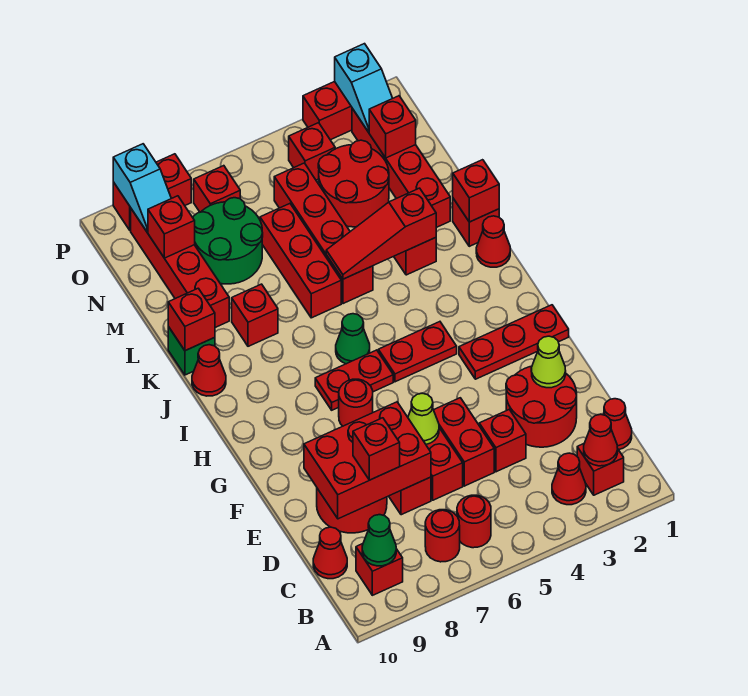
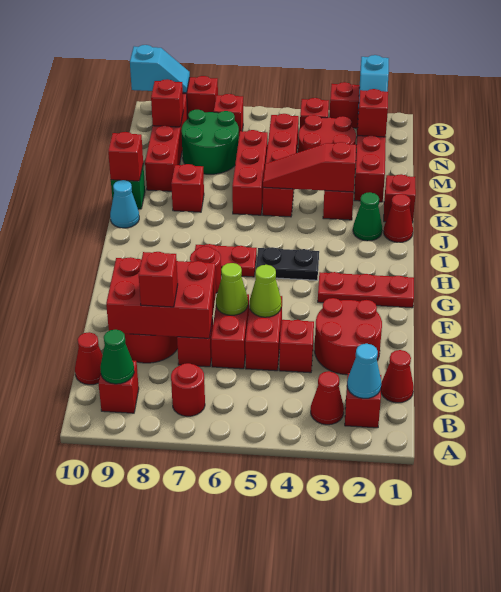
red 1x1 cone [584,414,618,466] -> cyan 1x1 cone [347,344,381,398]
red 1x1 round brick [457,495,491,548] -> none
lime 1x1 cone [531,336,566,388] -> lime 1x1 cone moved to [249,265,281,317]
red 1x2 plate [378,322,457,382] -> black 1x2 plate [256,247,319,280]
green 1x1 cone [336,314,370,364] -> green 1x1 cone moved to [353,192,382,241]
red 1x1 cone [192,345,226,396] -> cyan 1x1 cone [110,180,139,228]
red 1x1 brick [453,160,499,222] -> none
cyan 1x2 slope [113,144,171,232] -> cyan 1x2 slope turned to [130,45,190,93]

